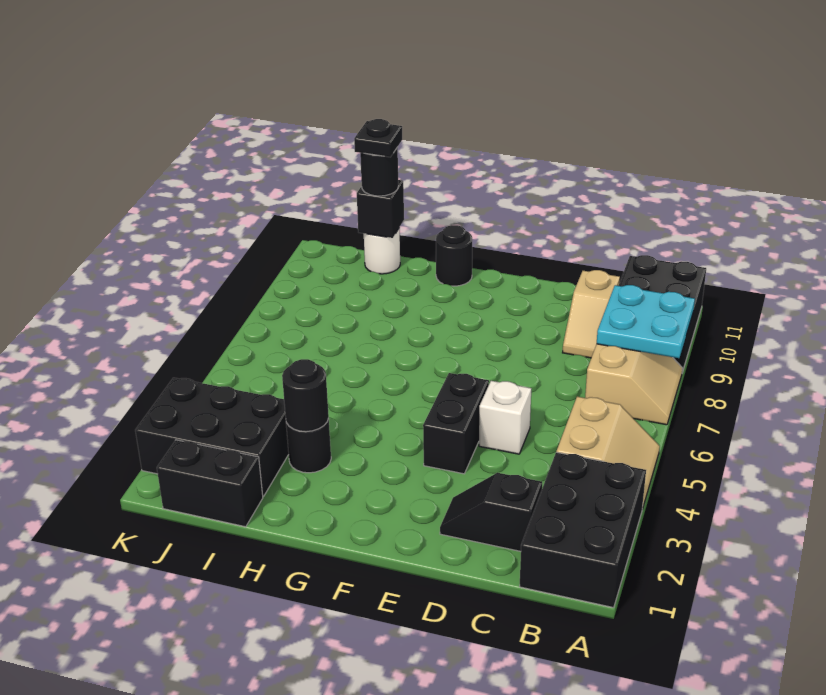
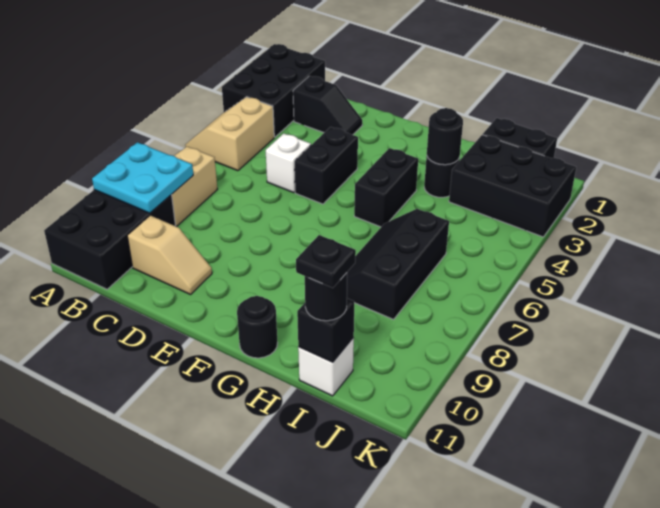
tan 1x2 slope [563,270,620,358] -> tan 1x2 slope turned to [127,216,212,294]
none -> black 1x2 brick [354,148,418,227]
none -> black 2x3 slope [347,209,449,319]
white 1x1 round brick [364,228,400,274] -> white 1x1 brick [298,338,354,396]

